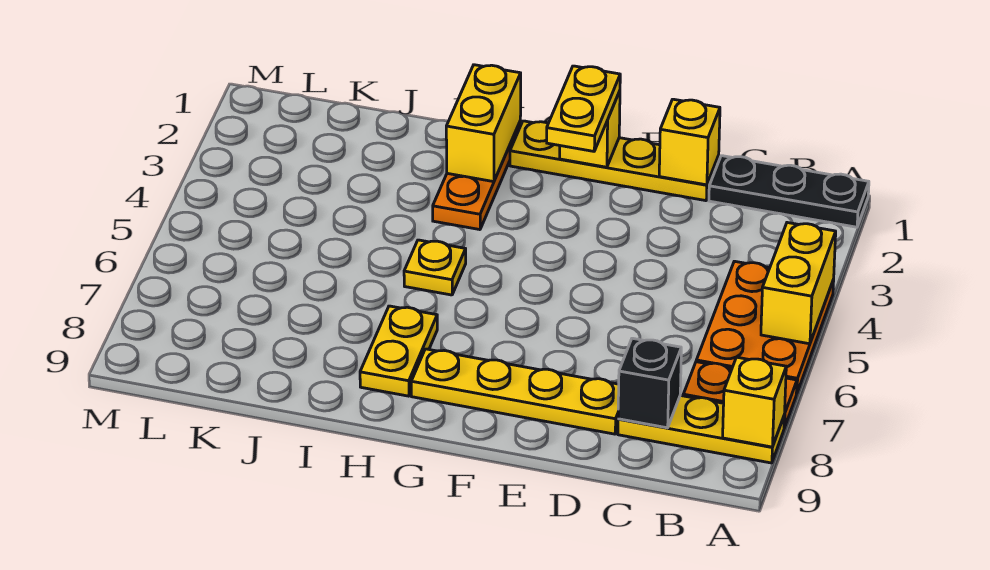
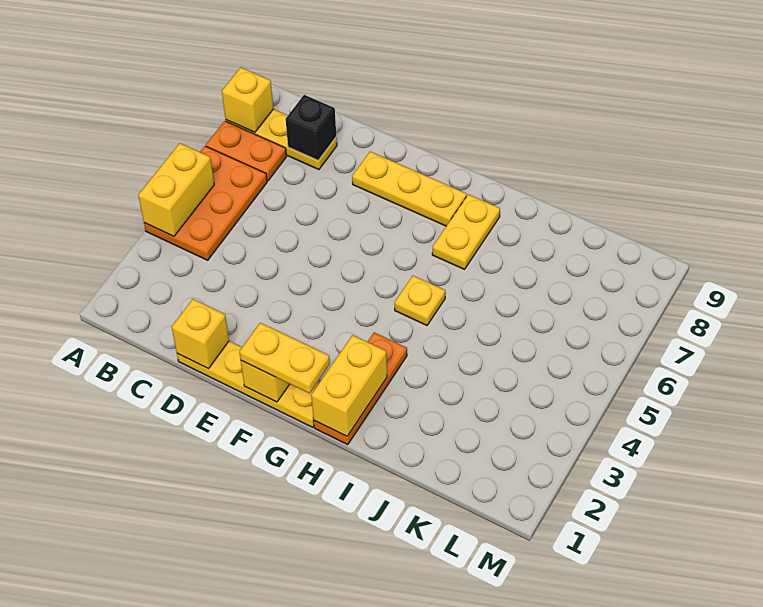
black 1x3 plate [709,156,869,227] -> none
yellow 1x4 plate [411,349,619,434] -> yellow 1x3 plate [352,152,467,226]
yellow 1x2 plate [547,66,620,151] -> yellow 1x2 plate turned to [239,323,330,393]

